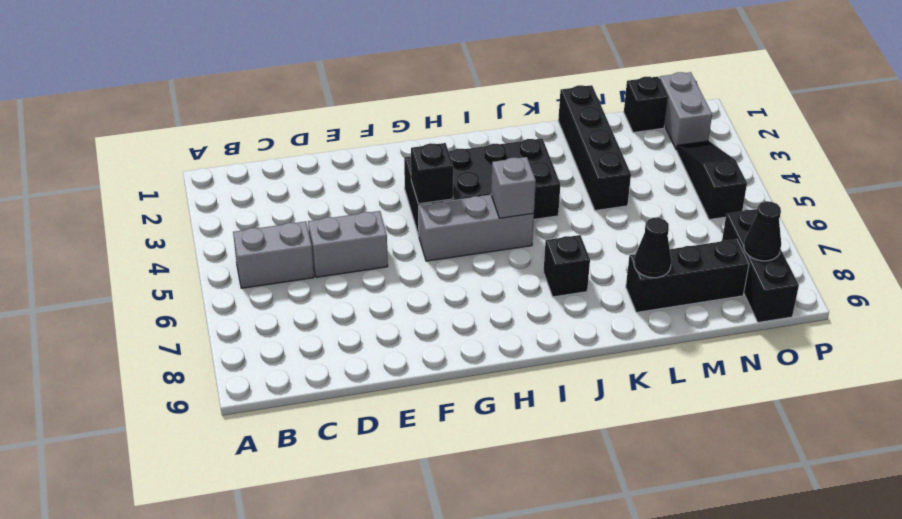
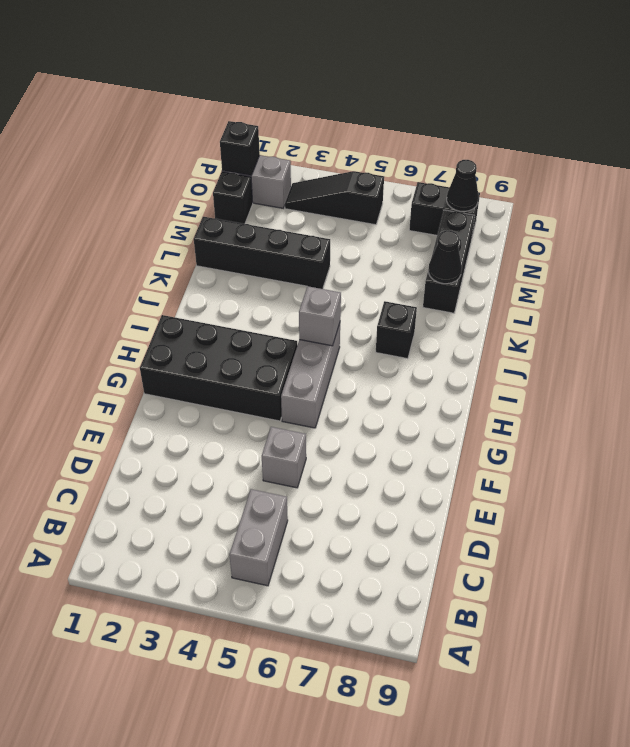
grey 1x2 brick [308,211,388,277] -> grey 1x1 brick [262,427,306,488]
black 2x4 brick [404,139,560,236] -> black 2x4 brick turned to [140,315,297,421]
black 1x1 brick [411,143,453,204] -> black 1x1 brick moved to [220,121,260,175]
black 1x3 brick [722,209,799,322] -> black 1x2 brick [409,182,480,236]

